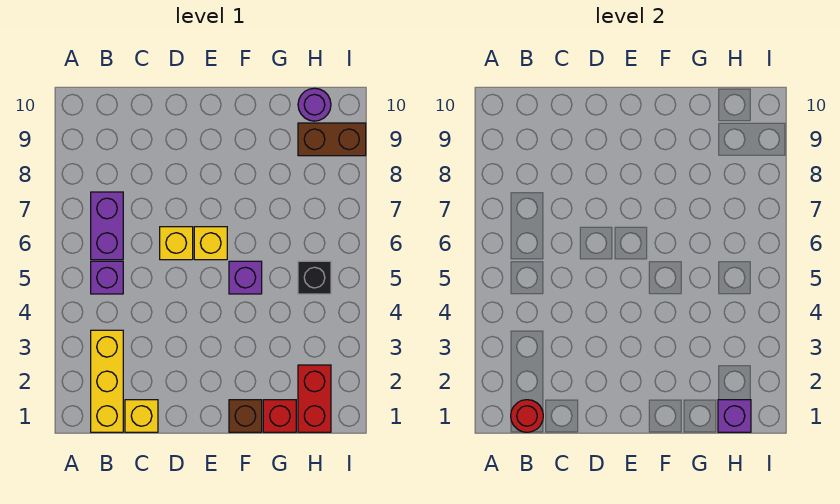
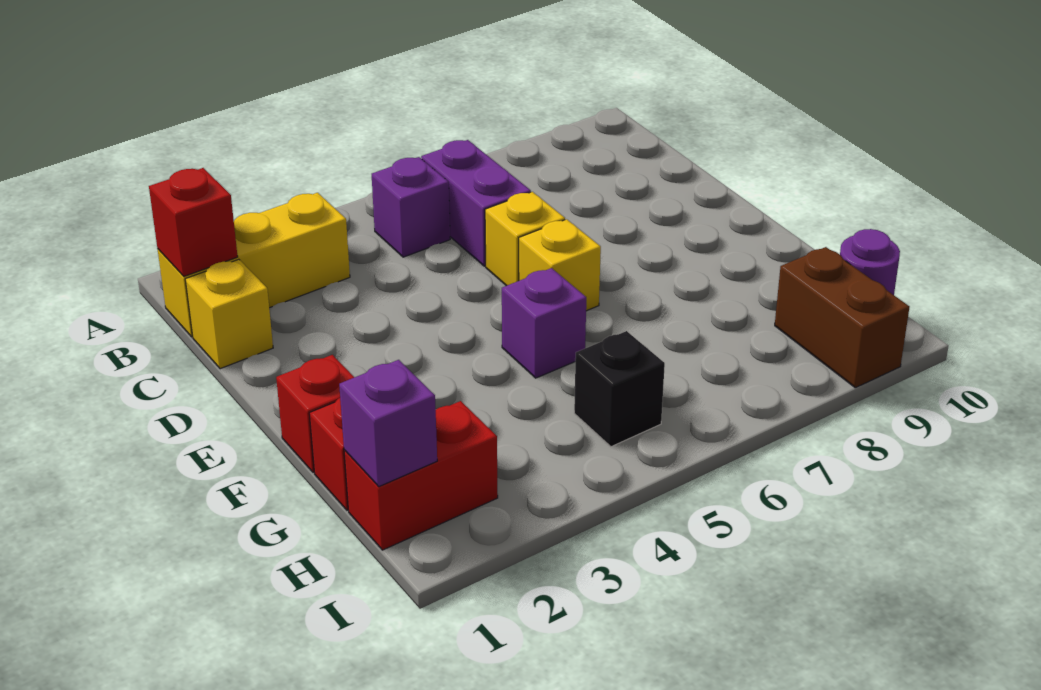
red 1x1 round brick [511,400,543,432] -> red 1x1 brick [149,168,238,276]
purple 1x2 brick [91,192,123,260] -> purple 1x2 brick turned to [421,140,531,266]
brown 1x1 brick [229,400,262,432] -> red 1x1 brick [276,355,354,473]

